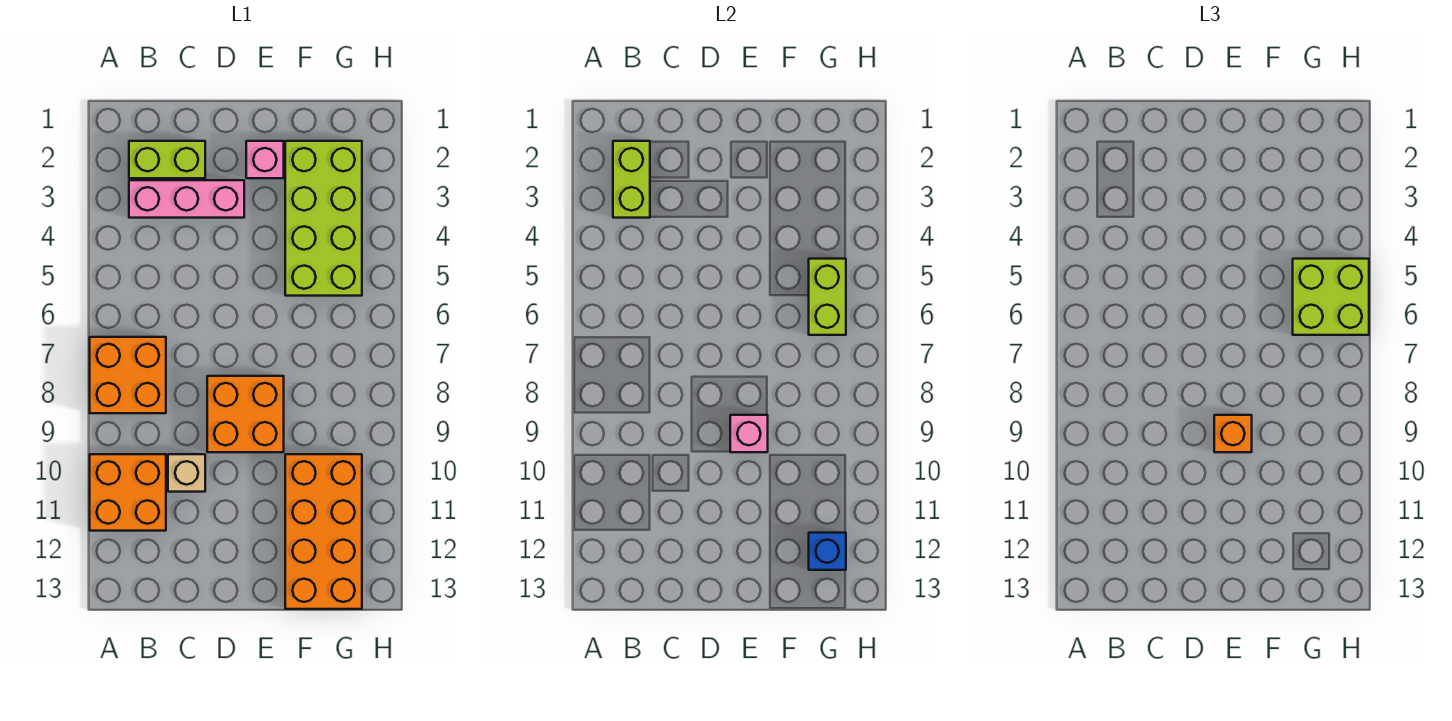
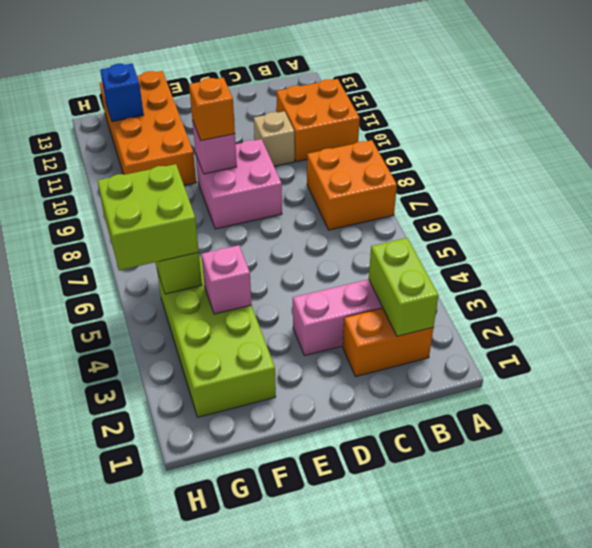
lime 1x2 brick [129,141,205,178] -> orange 1x2 brick [343,308,433,377]
orange 2x2 brick [207,376,284,452] -> pink 2x2 brick [196,139,282,229]
pink 1x1 brick [246,141,284,178] -> pink 1x1 brick moved to [201,245,252,314]

